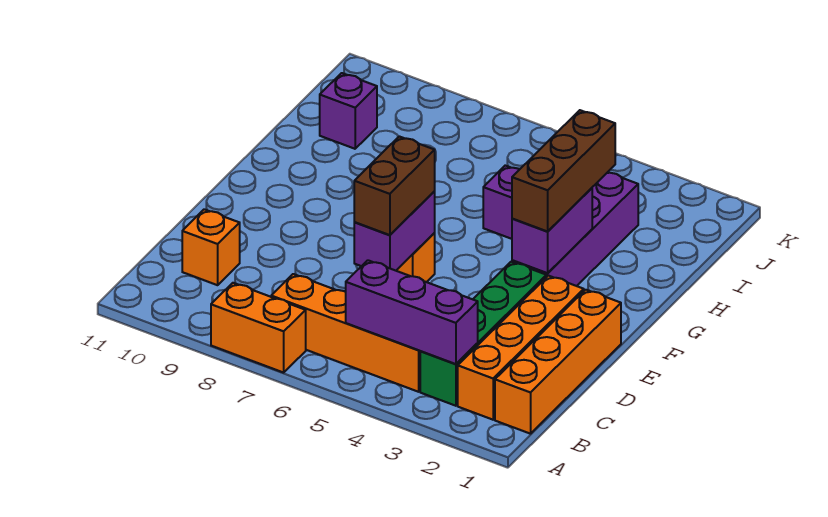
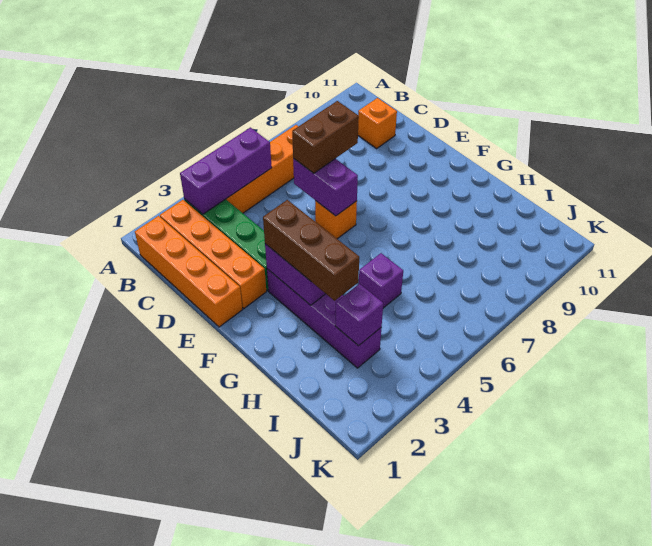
orange 1x2 brick [211,283,306,373] -> none
brown 1x2 brick [354,136,435,235] -> brown 1x2 brick turned to [292,101,359,173]
purple 1x1 brick [320,73,377,149] -> purple 1x1 brick moved to [335,284,383,346]

